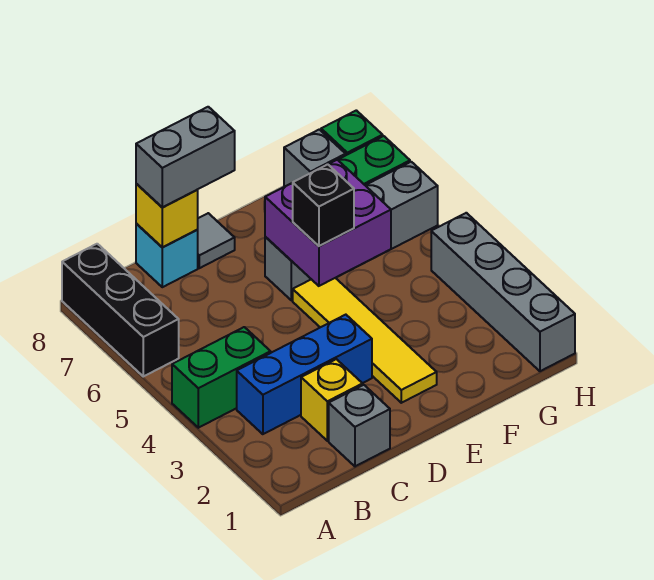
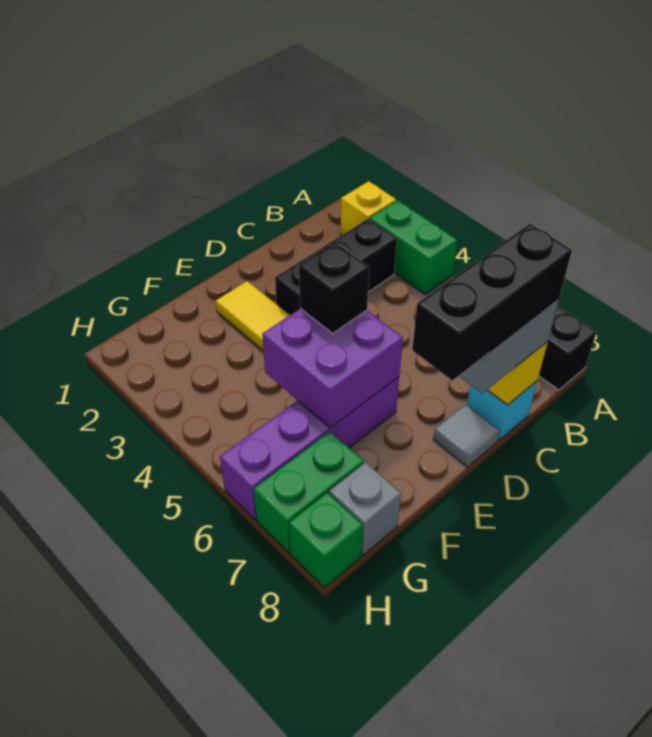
green 1x2 brick [172,327,271,428] -> green 1x2 brick turned to [370,200,457,295]
blue 1x3 brick [237,315,372,434] -> black 1x3 brick [275,219,397,315]
grey 1x1 brick [329,385,390,466] -> none
yellow 1x1 brick [301,359,363,441] -> yellow 1x1 brick moved to [340,181,396,235]
none -> black 1x3 brick [412,224,572,380]
grey 1x4 brick [265,162,438,300] -> purple 1x4 brick [220,377,399,520]
grey 1x4 brick [431,213,575,371] -> none

